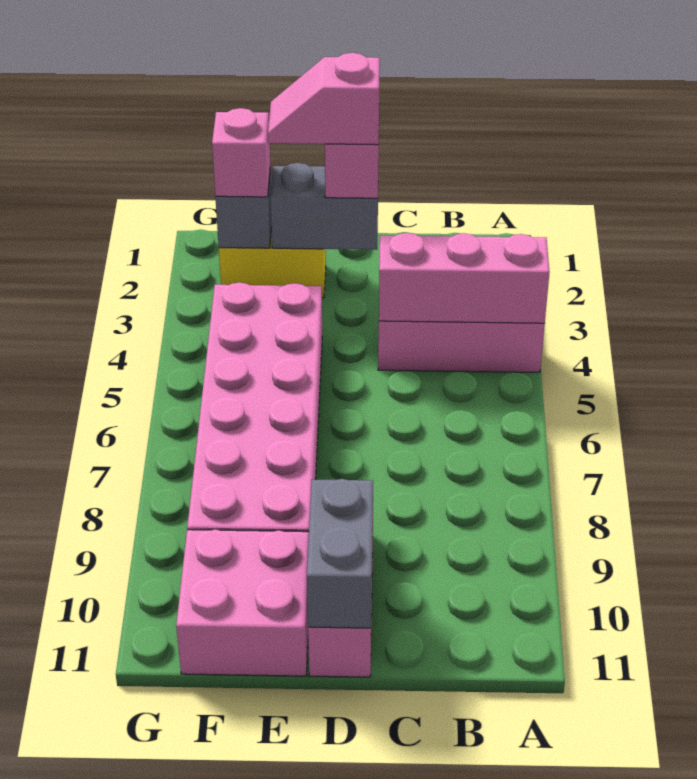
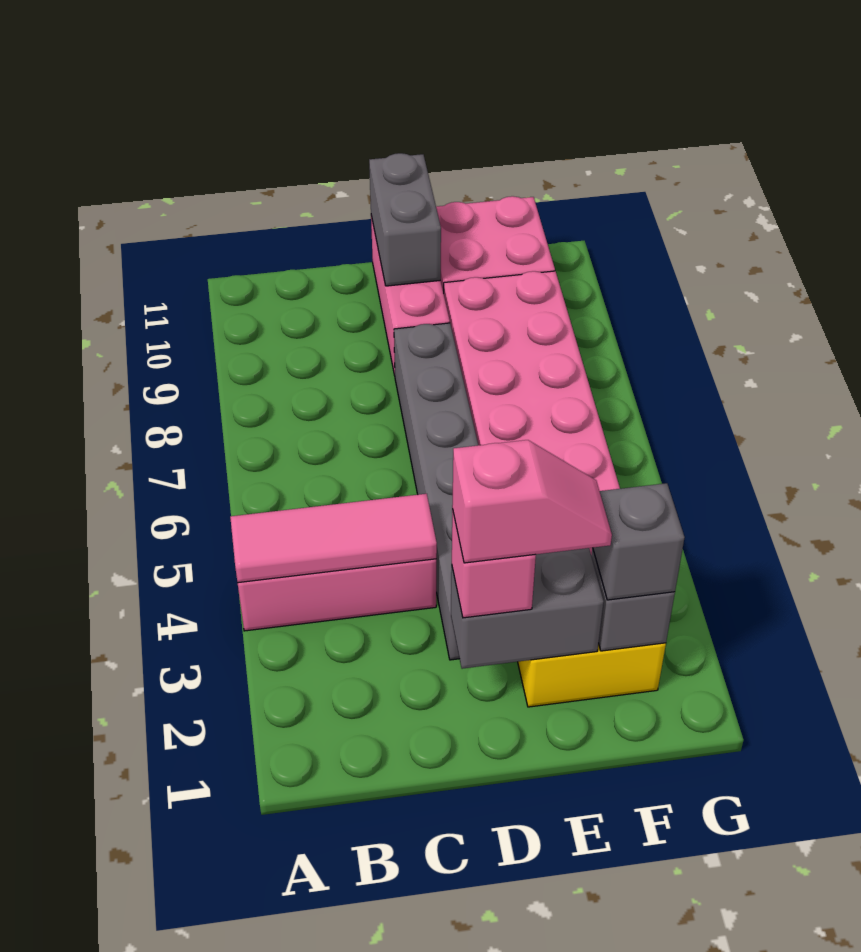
pink 1x3 brick [379,233,550,323] -> pink 1x3 tile [230,494,437,583]
none -> grey 1x6 brick [394,323,478,660]
pink 1x1 brick [212,108,270,197] -> grey 1x1 brick [593,483,685,600]

